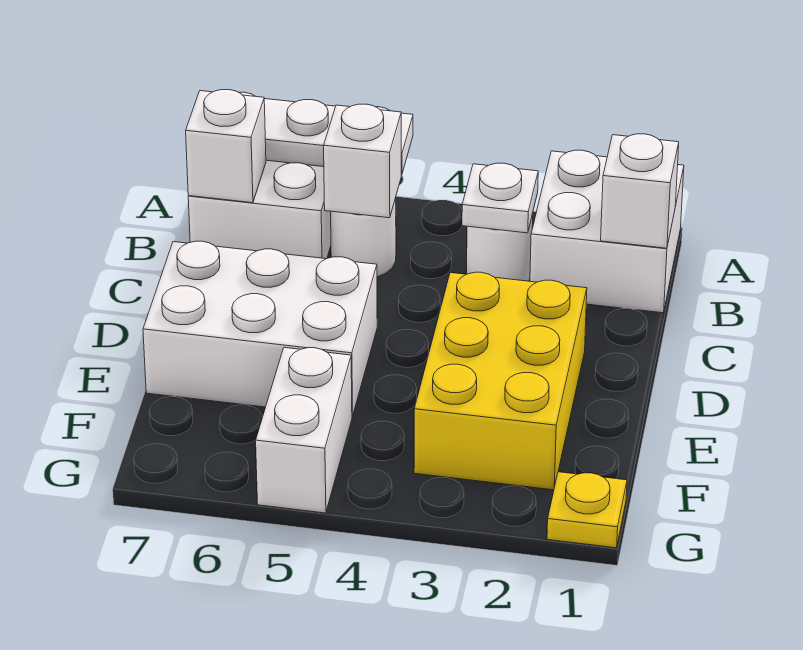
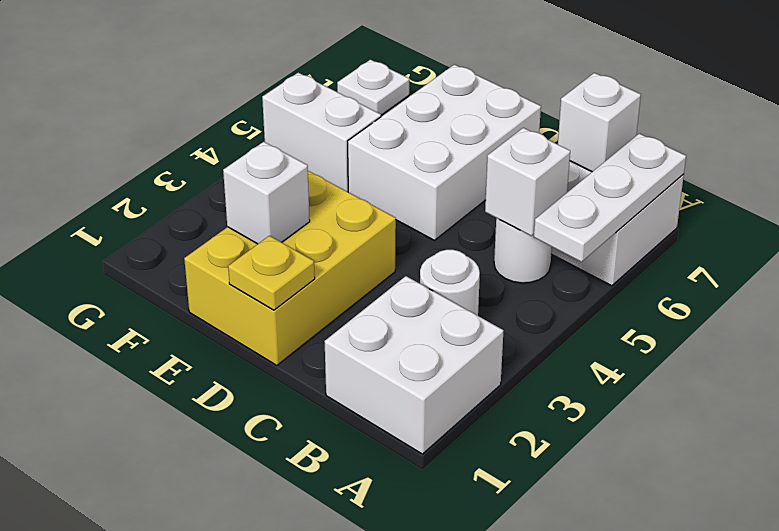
white 1x1 brick [601,134,679,248] -> white 1x1 brick moved to [223,142,310,244]
white 1x1 plate [462,163,538,233] -> white 1x1 plate moved to [337,60,409,115]
yellow 2x3 brick [414,272,587,490] -> yellow 2x3 brick turned to [184,171,396,365]
yellow 1x1 plate [547,472,627,548] -> yellow 1x1 plate moved to [228,236,315,310]

